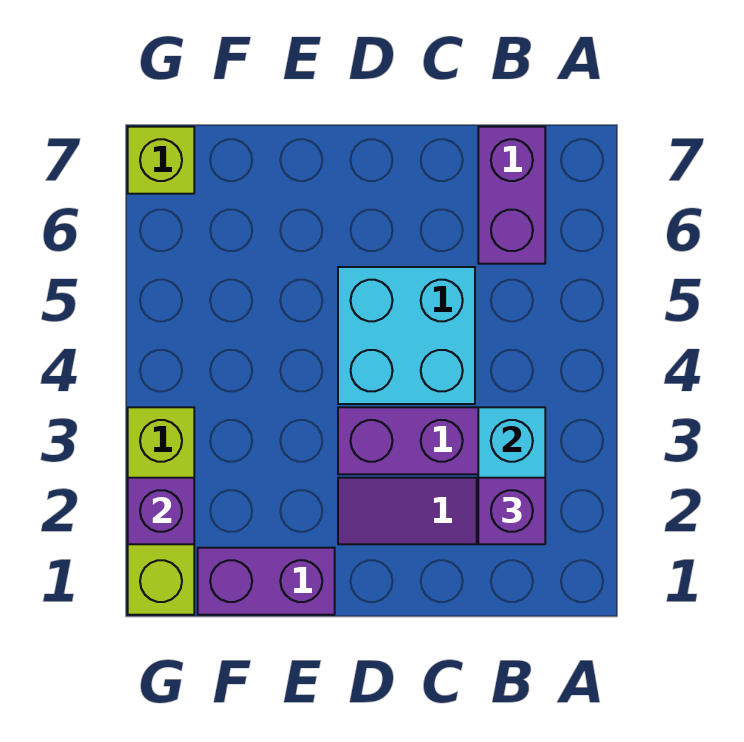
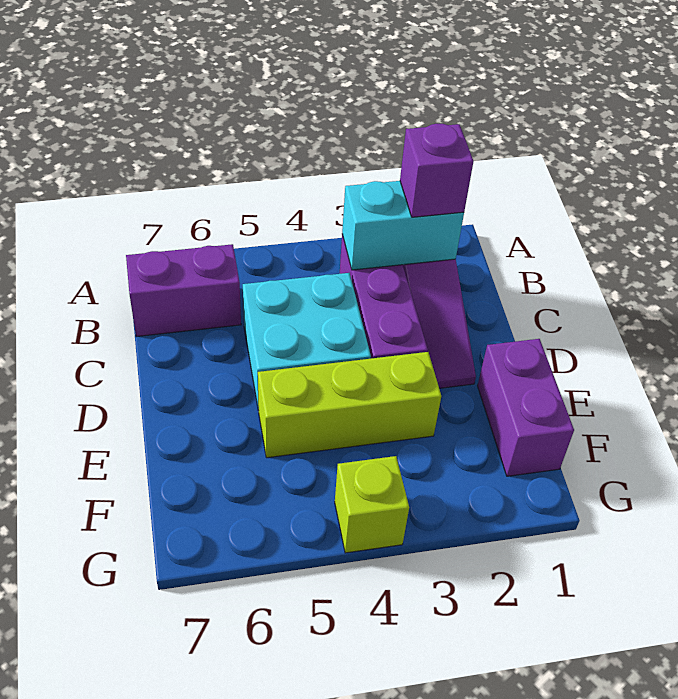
lime 1x3 brick [128,407,194,615] -> lime 1x3 brick moved to [258,352,441,458]
purple 1x1 brick [128,478,194,544] -> none
lime 1x1 brick [128,127,194,194] -> lime 1x1 brick moved to [335,456,409,553]

